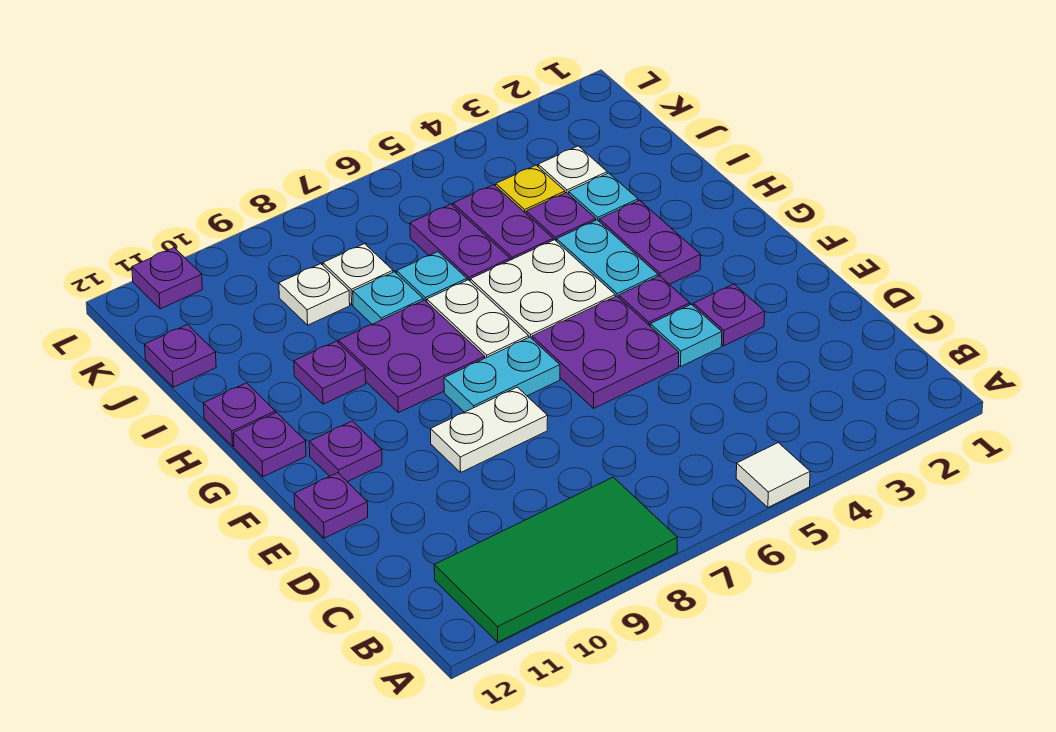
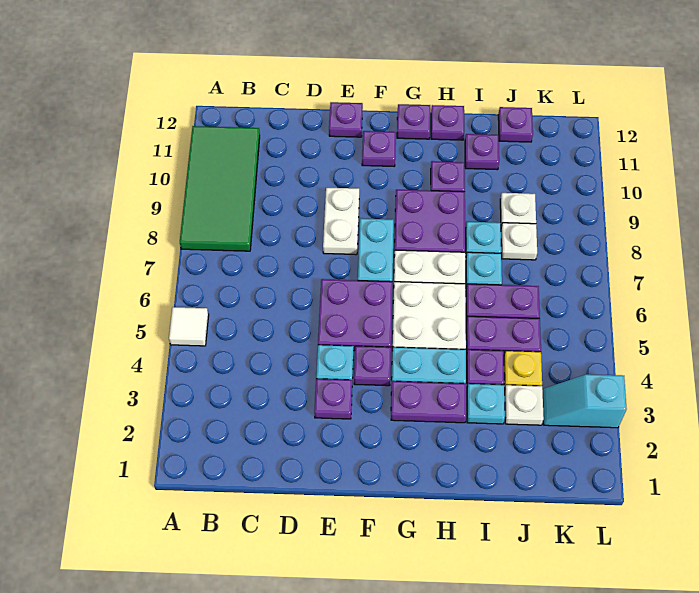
none -> cyan 1x2 slope [543,374,627,428]
purple 1x1 plate [132,248,202,309] -> purple 1x1 plate moved to [465,134,499,170]

